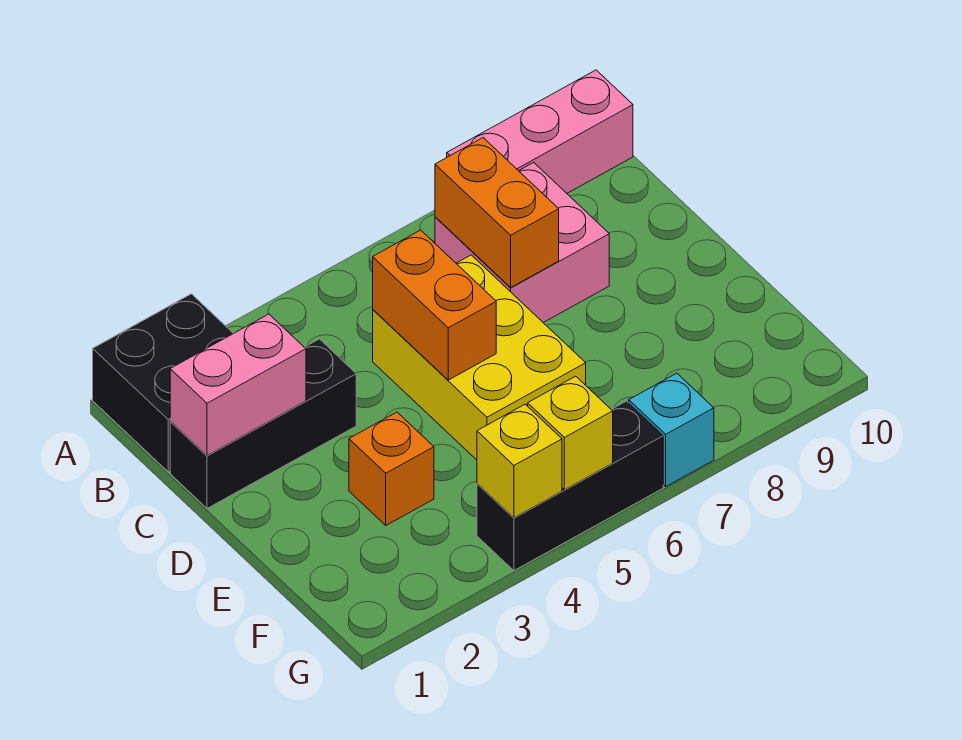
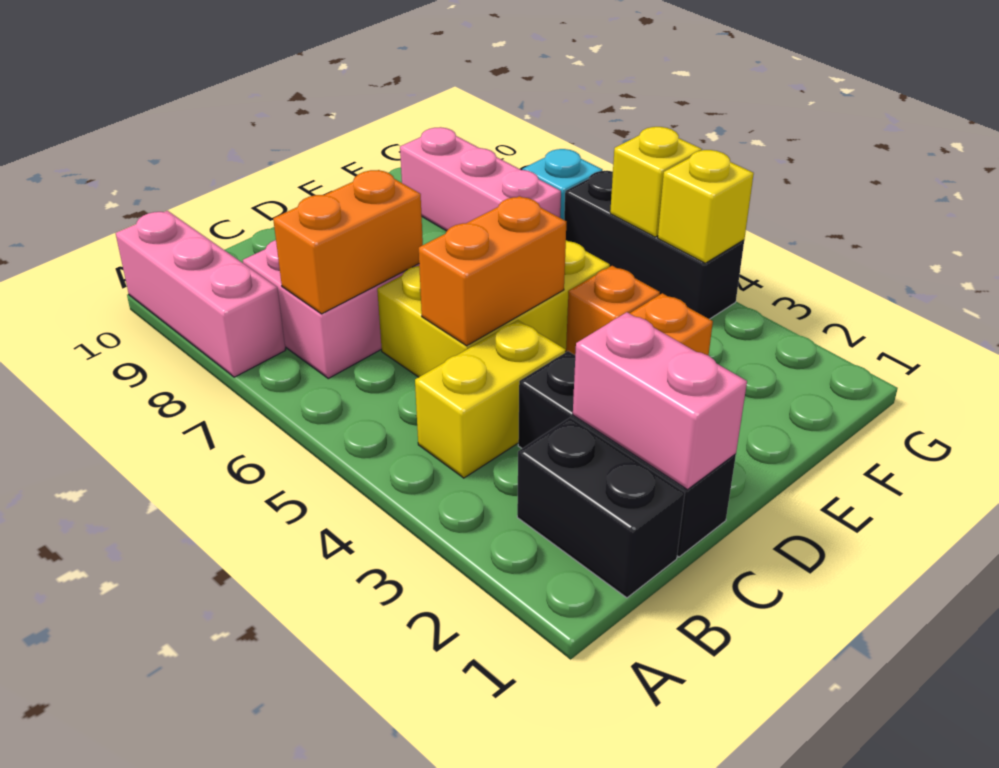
black 2x2 brick [93,294,233,472] -> black 1x2 brick [517,418,685,598]
none -> yellow 1x2 brick [415,320,566,478]
none -> orange 1x1 brick [566,266,660,355]
none -> pink 1x3 brick [400,127,561,231]

